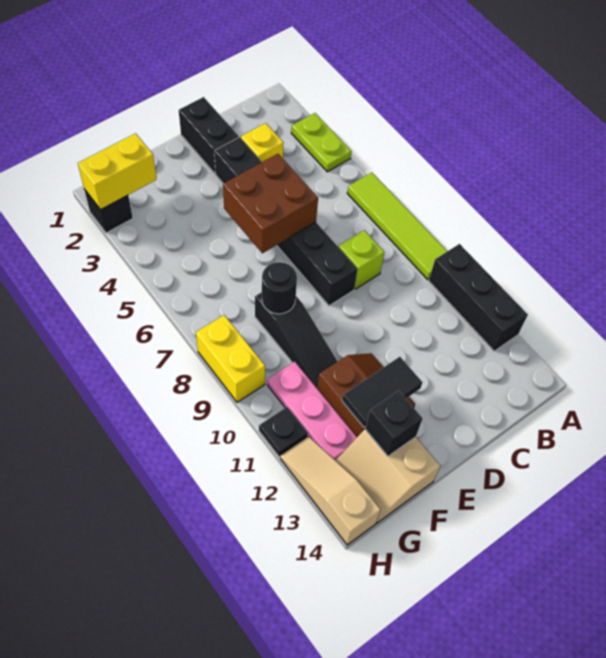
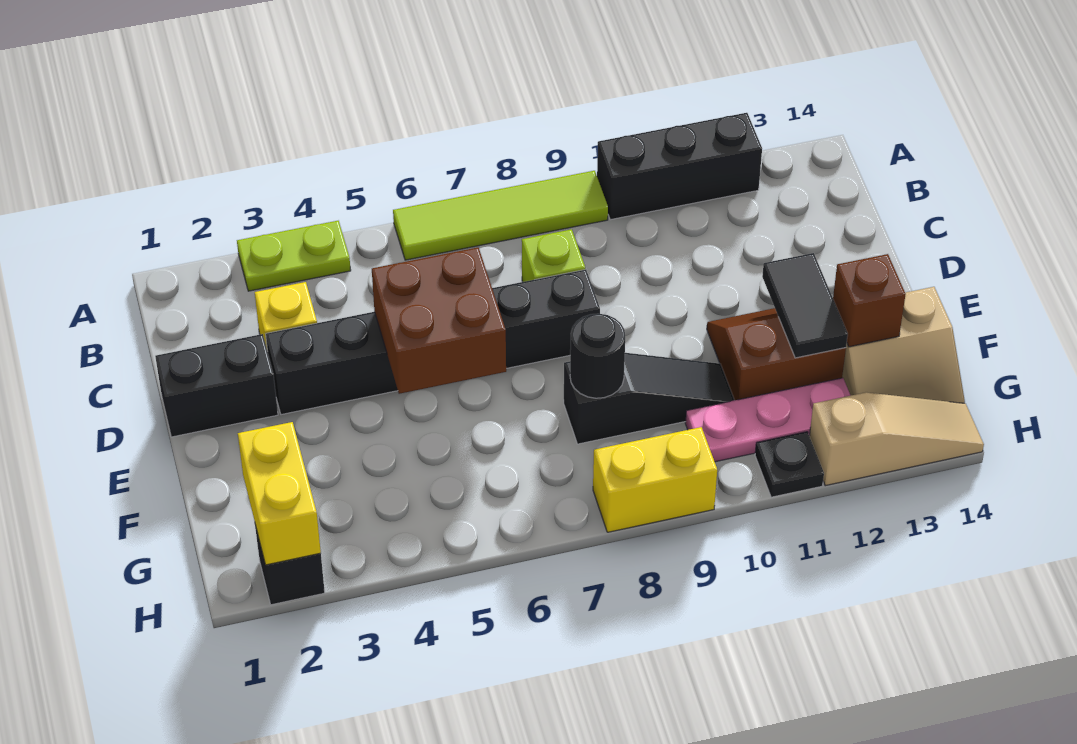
black 1x1 brick [365,391,423,456] -> brown 1x1 brick [833,254,906,347]
tan 1x3 slope [280,437,381,545] -> tan 1x3 slope turned to [809,392,984,486]

